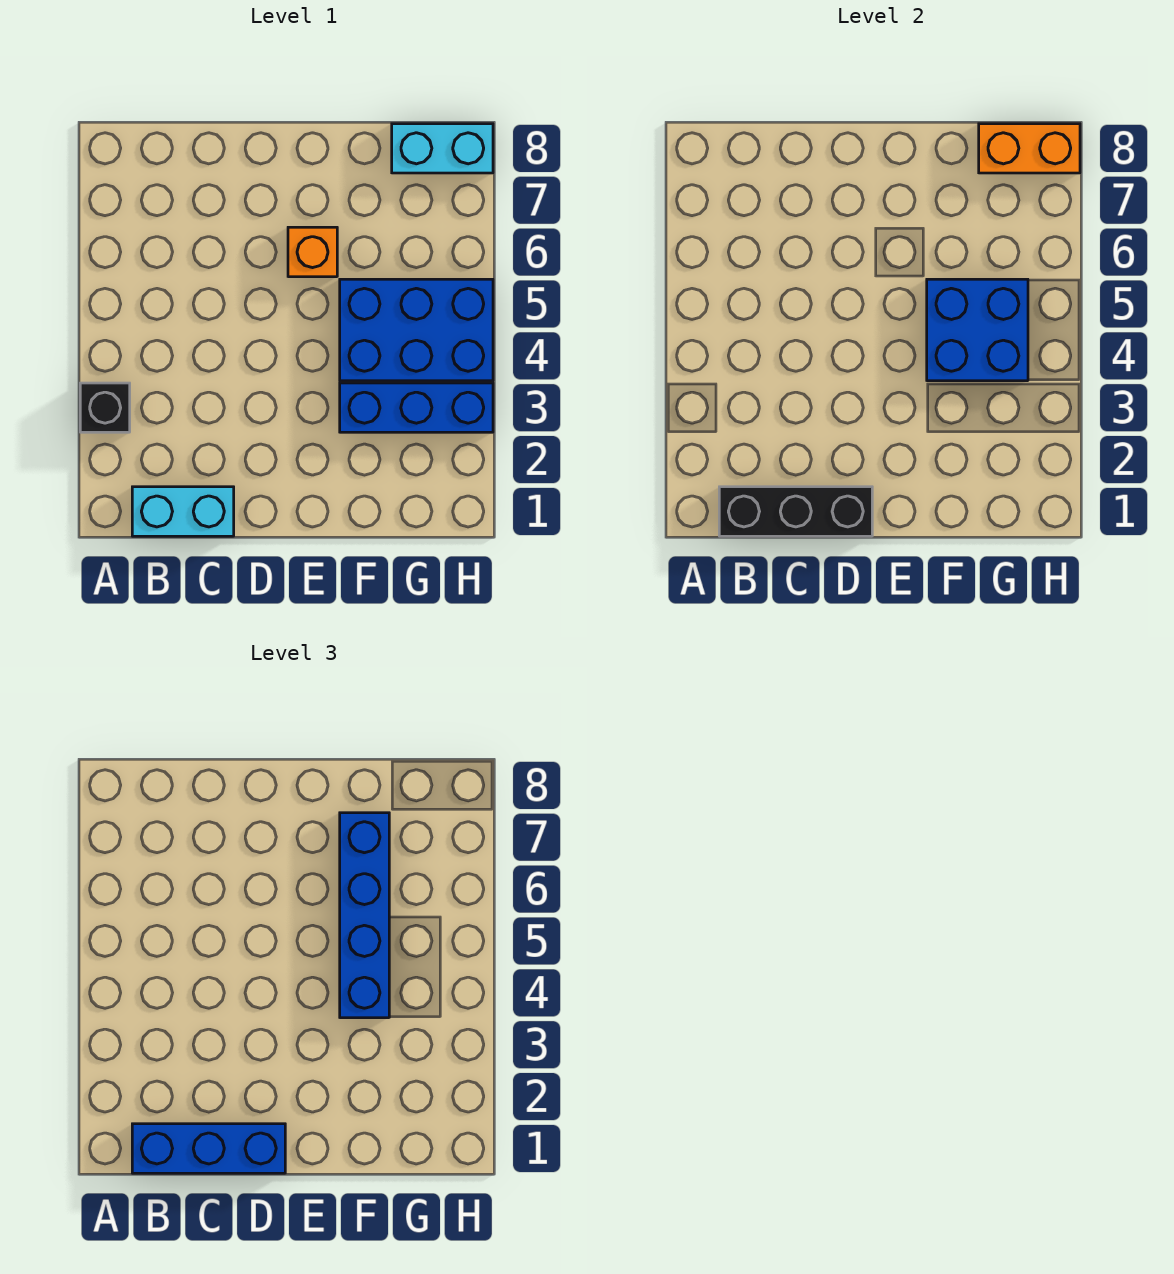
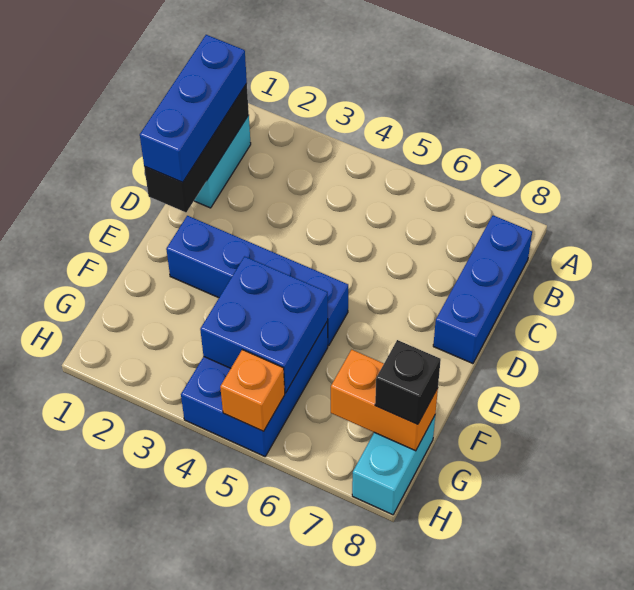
black 1x1 brick [80,383,130,432] -> black 1x1 brick moved to [375,340,441,424]
orange 1x1 brick [288,227,337,277] -> orange 1x1 brick moved to [220,350,285,431]
blue 1x3 brick [340,383,493,432] -> blue 1x3 brick moved to [433,215,532,364]
blue 1x4 brick [340,813,389,1018] -> blue 1x4 brick moved to [166,216,348,346]
orange 1x2 brick [979,124,1080,173] -> orange 1x2 brick turned to [331,350,438,451]

